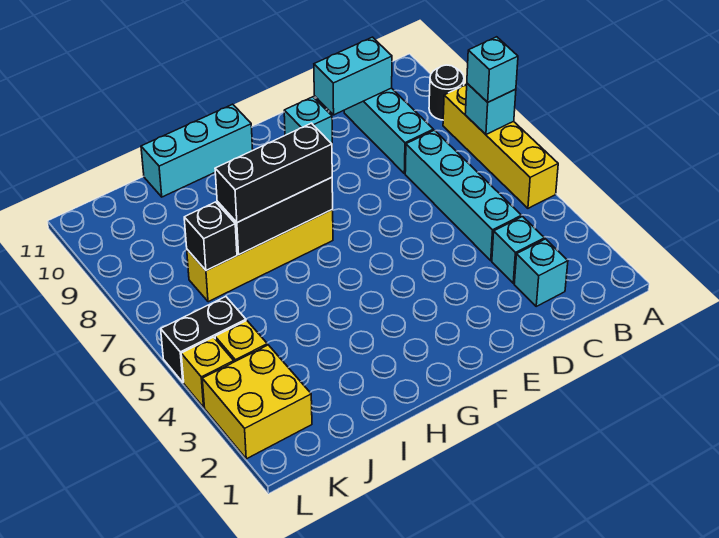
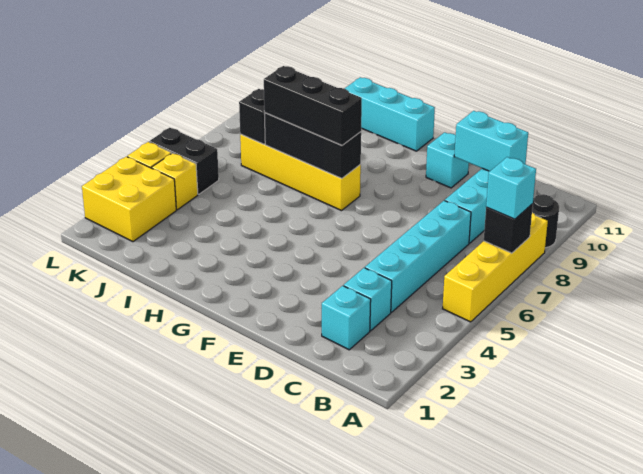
cyan 1x1 brick [465,83,516,134] -> black 1x1 brick [484,204,533,253]

